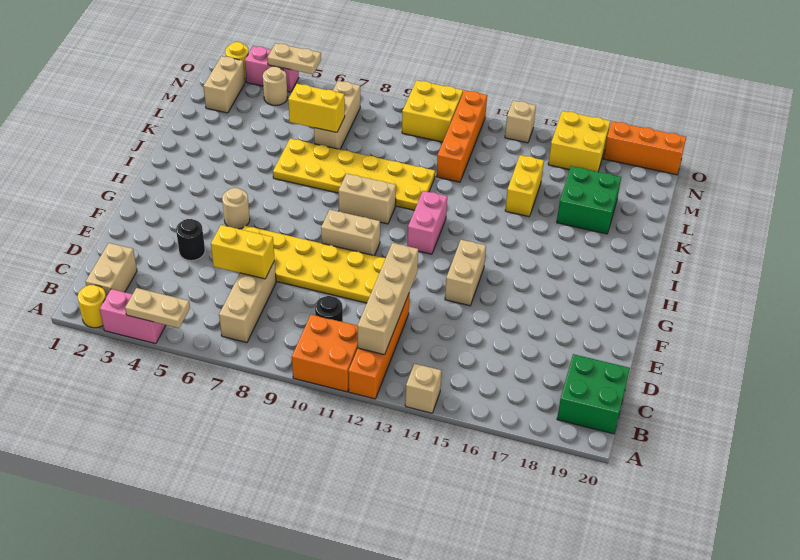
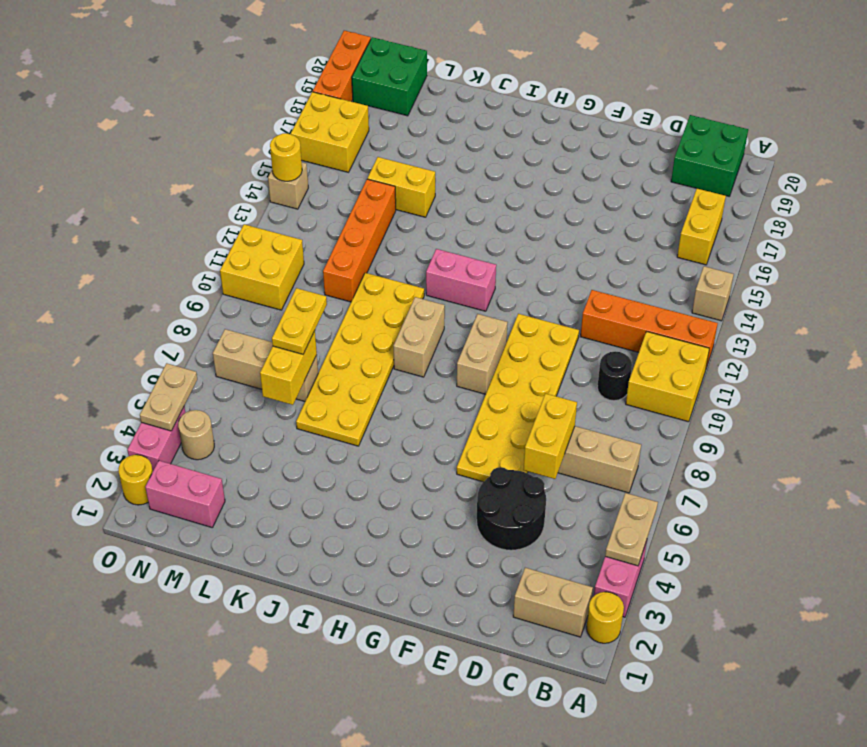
orange 2x2 brick [292,314,358,392] -> yellow 2x2 brick [626,332,709,422]
tan 1x4 brick [358,243,418,355] -> none
none -> yellow 1x2 brick [677,189,726,265]
black 1x1 round brick [176,219,205,261] -> black 2x2 round brick [477,467,546,550]
tan 1x2 brick [445,240,486,306] -> none
tan 1x1 round brick [222,188,250,229] -> none
green 2x2 brick [557,166,621,234] -> green 2x2 brick moved to [352,37,427,116]
none -> yellow 1x2 plate [272,288,327,354]
orange 1x4 brick [436,90,487,182] -> orange 1x4 brick turned to [323,179,396,302]
tan 1x2 brick [203,56,245,113] -> pink 1x2 brick [145,461,225,527]
none -> yellow 1x1 round brick [270,133,302,181]

